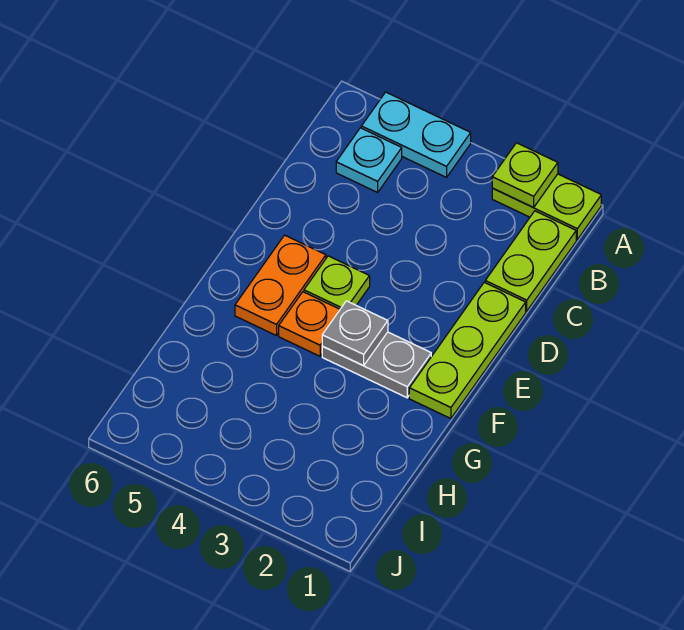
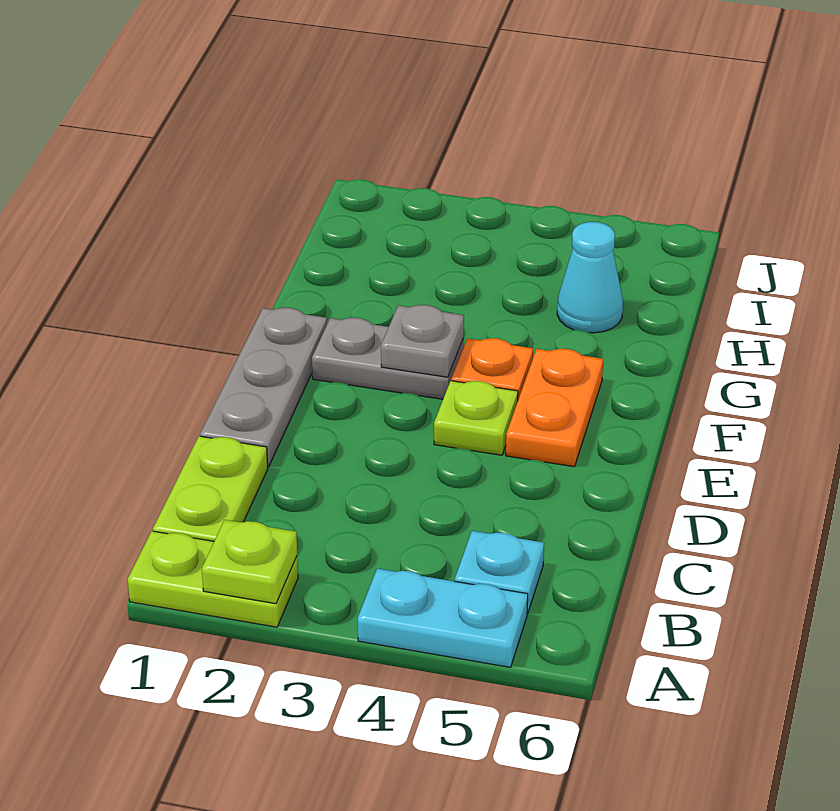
lime 1x3 plate [409,282,526,419] -> grey 1x3 plate [200,308,327,467]
none -> cyan 1x1 cone [557,222,623,333]

